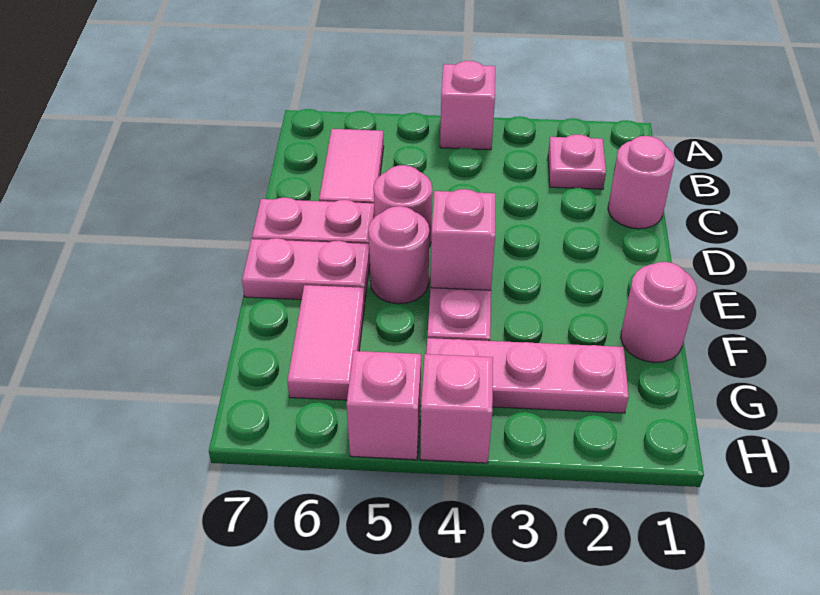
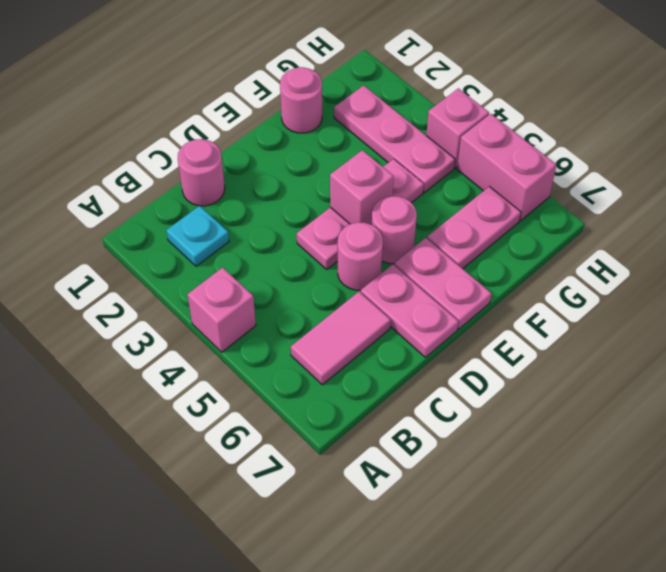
pink 1x1 plate [548,134,606,189] -> cyan 1x1 plate [166,206,229,266]
pink 1x2 tile [287,285,365,400] -> pink 1x2 plate [427,187,521,269]
pink 1x1 brick [347,351,421,460] -> pink 1x2 brick [457,114,556,221]

